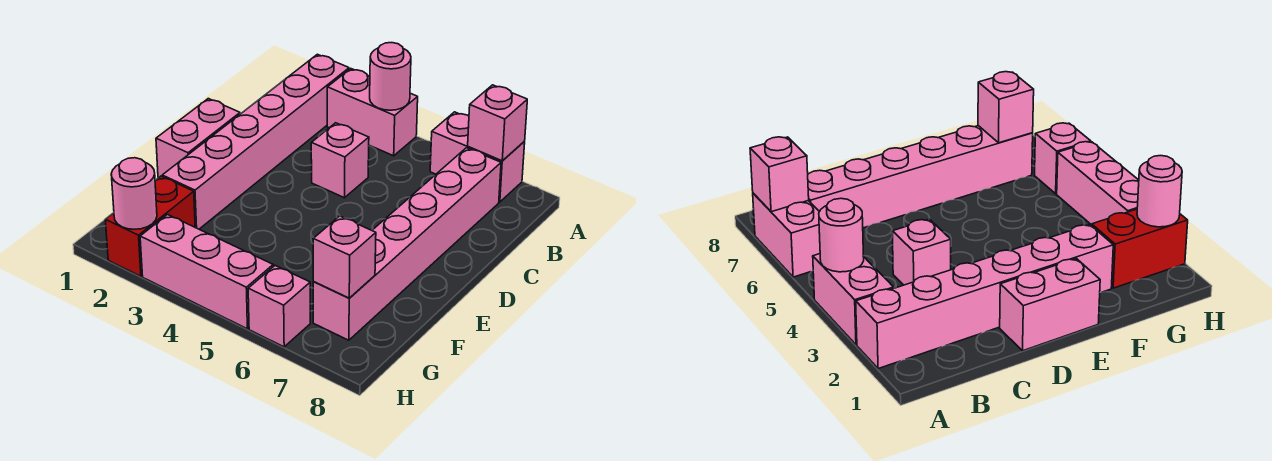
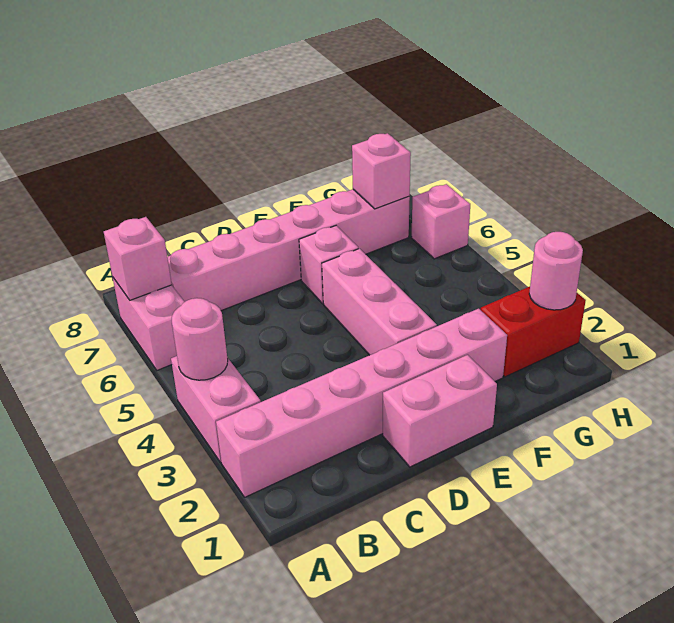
pink 1x1 brick [311,123,369,198] -> pink 1x1 brick moved to [299,226,358,304]
pink 1x3 brick [140,215,273,329] -> pink 1x3 brick moved to [322,249,437,355]

